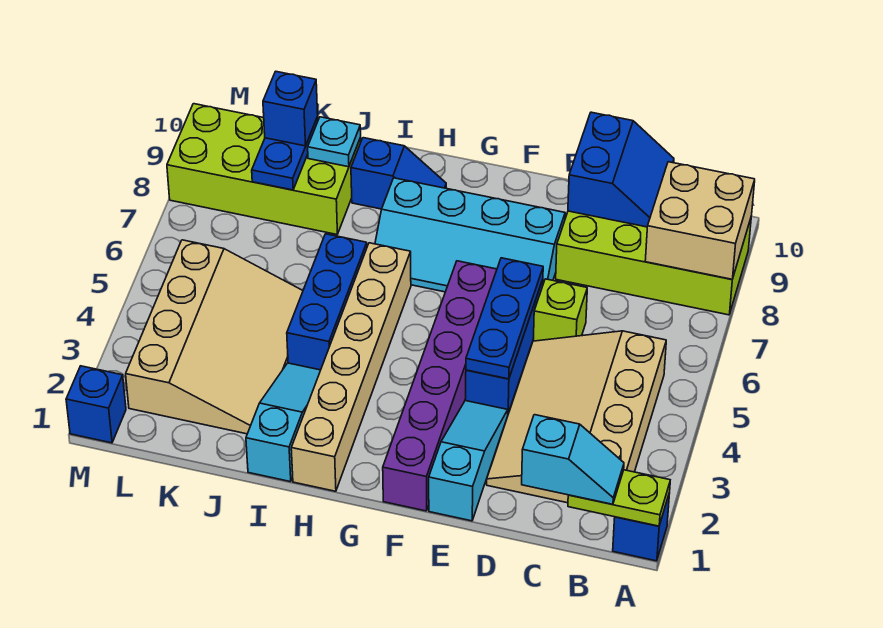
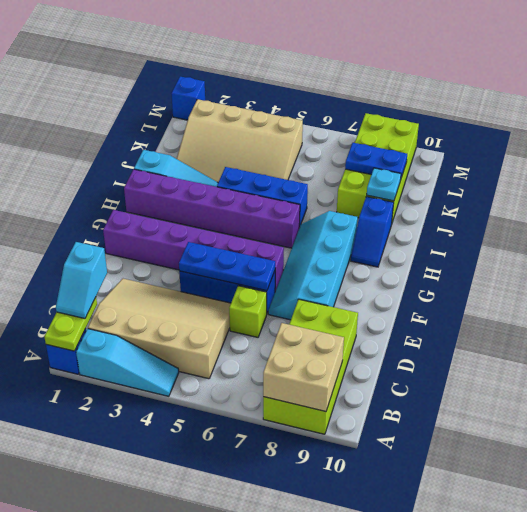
blue 2x2 slope [568,112,674,227] -> none
cyan 1x3 slope [429,401,508,521] -> cyan 1x3 slope moved to [76,329,179,396]
tan 1x6 brick [291,243,411,491] -> purple 1x6 brick [124,169,300,248]
blue 1x1 brick [263,71,318,146] -> none

